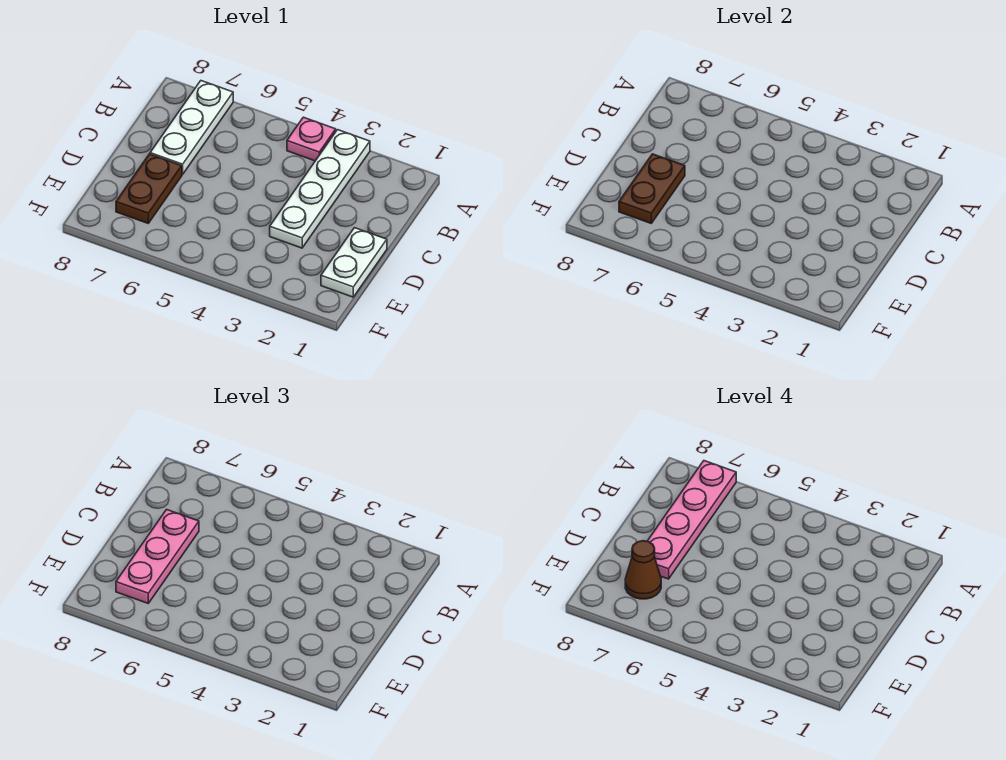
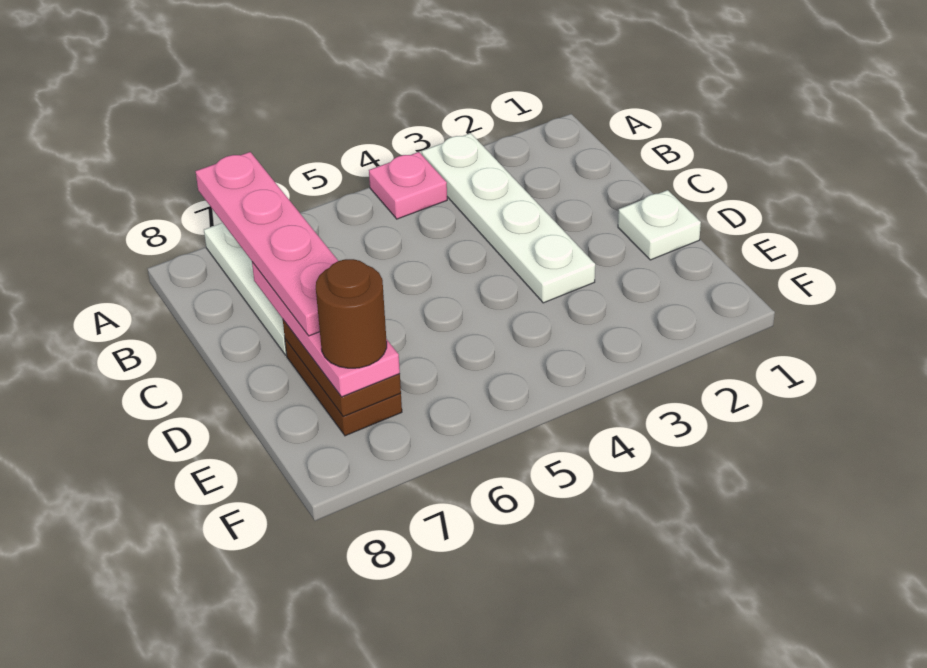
white 1x2 plate [321,228,387,297] -> white 1x1 plate [618,190,701,260]
brown 1x1 cone [625,541,661,599] -> brown 1x1 round brick [316,259,387,368]

